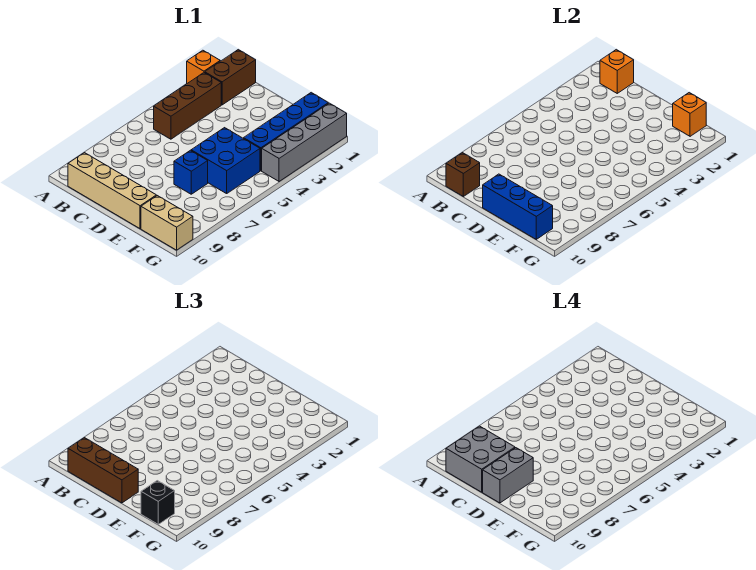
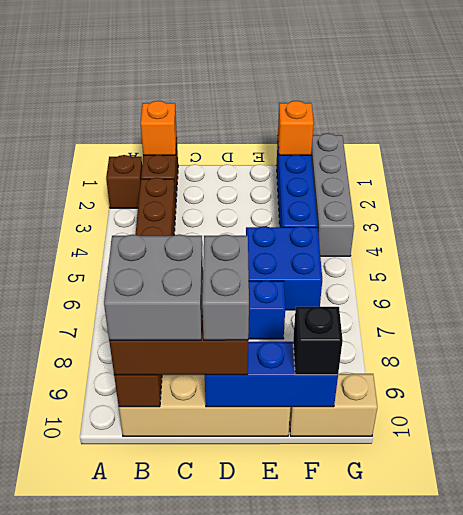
orange 1x1 brick [187,50,220,83] -> brown 1x1 brick [106,155,142,208]

